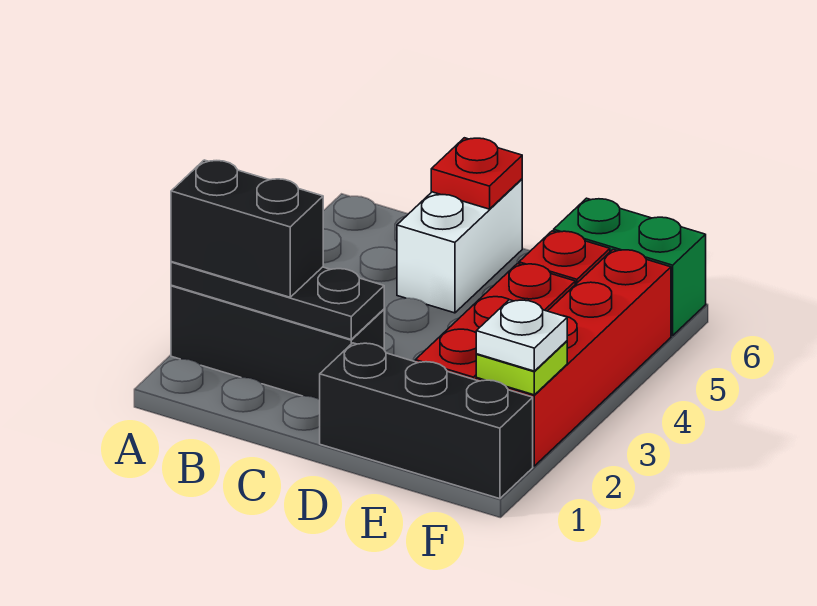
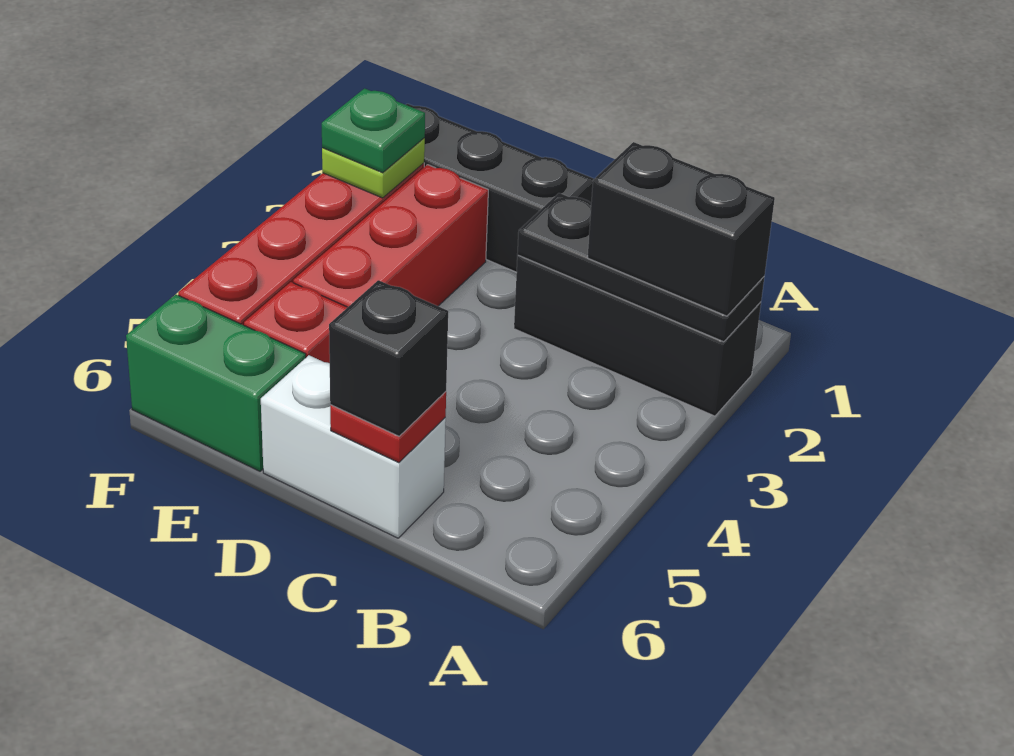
white 1x2 brick [397,179,522,313] -> white 1x2 brick turned to [261,355,446,538]
none -> black 1x1 brick [329,280,448,436]
white 1x1 plate [476,300,567,371] -> green 1x1 plate [322,88,425,173]

